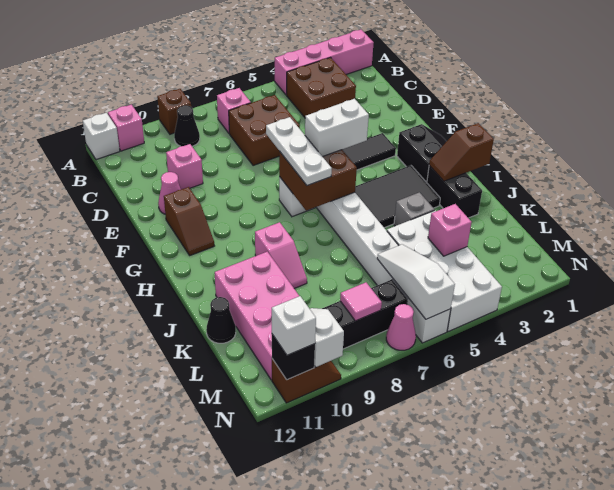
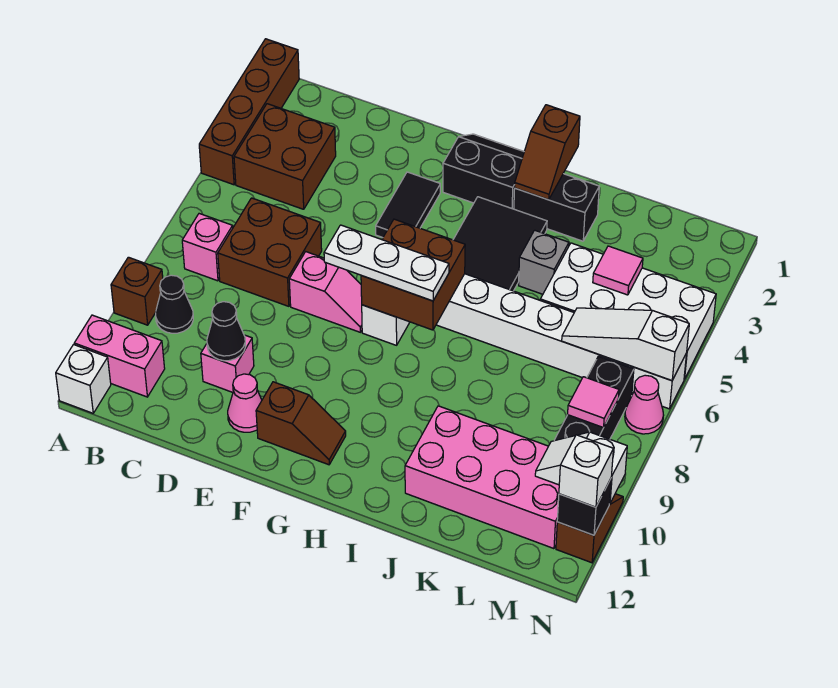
pink 1x4 brick [275,30,374,95] -> brown 1x4 brick [199,39,299,185]
pink 1x1 brick [108,105,144,151] -> pink 1x2 brick [74,315,165,397]
white 1x2 brick [305,99,369,157] -> none
pink 1x2 slope [255,222,307,288] -> pink 1x2 slope moved to [289,252,362,332]
black 1x1 cone [206,297,236,343] -> black 1x1 cone moved to [207,302,246,361]
pink 1x1 brick [428,204,472,256] -> pink 1x1 tile [593,246,643,295]

